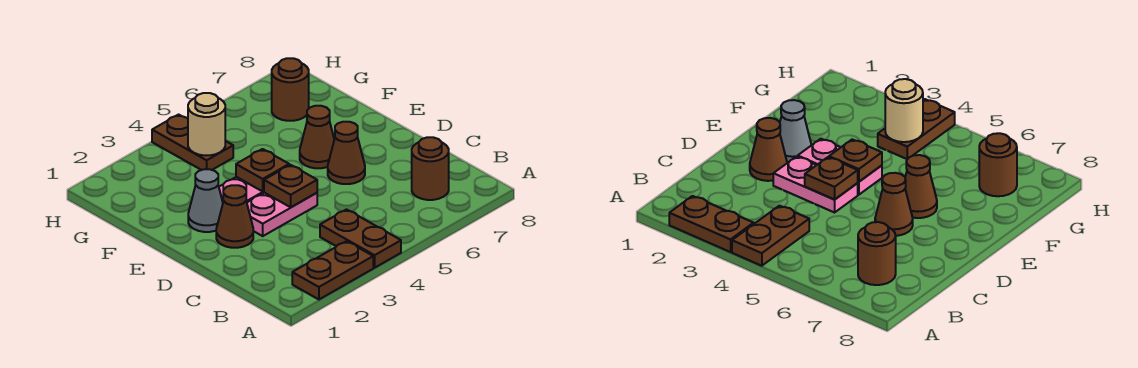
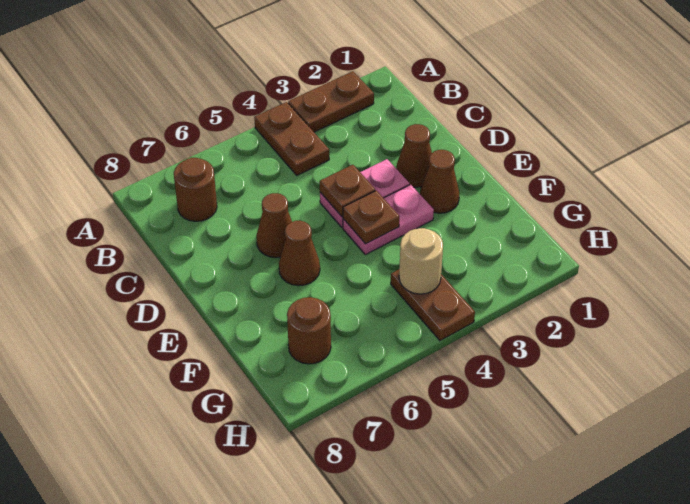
grey 1x1 cone [188,169,223,232] -> brown 1x1 cone [420,150,460,213]

